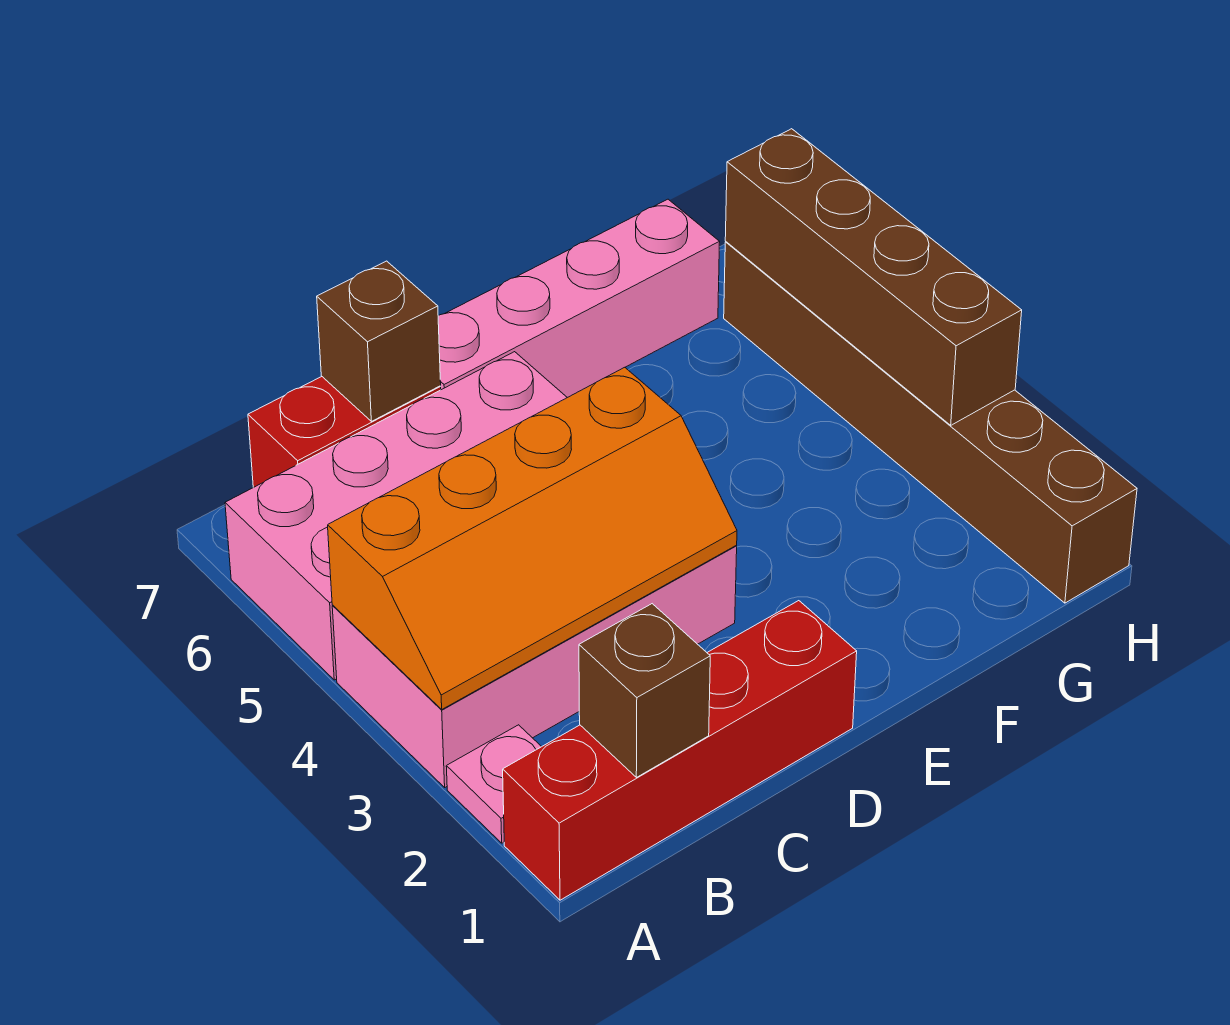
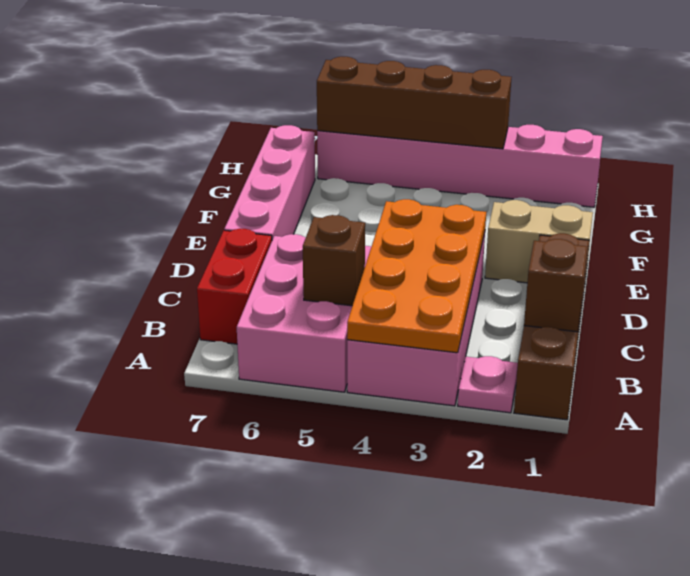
red 1x4 brick [503,601,857,900] -> brown 1x4 brick [514,233,589,420]
orange 2x4 slope [328,367,737,709] -> orange 2x4 plate [347,199,486,353]
pink 2x4 brick [225,352,567,680] -> pink 2x3 brick [237,234,371,392]
brown 1x1 brick [317,261,441,421] -> brown 1x1 brick moved to [303,215,365,306]
none -> tan 1x2 brick [485,200,593,283]
brown 1x6 brick [724,242,1137,603] -> pink 1x6 brick [317,125,603,207]

